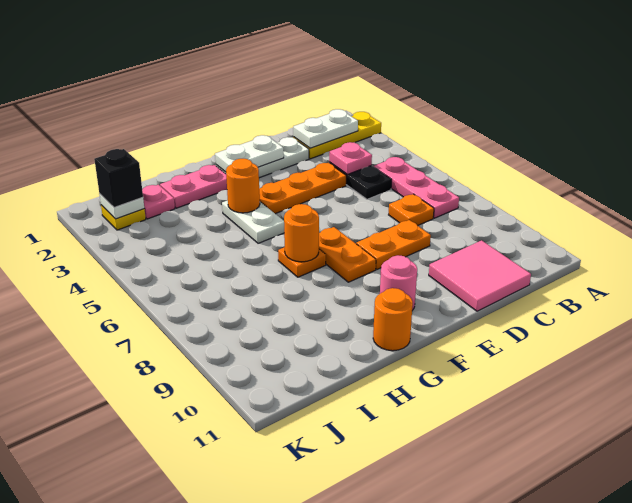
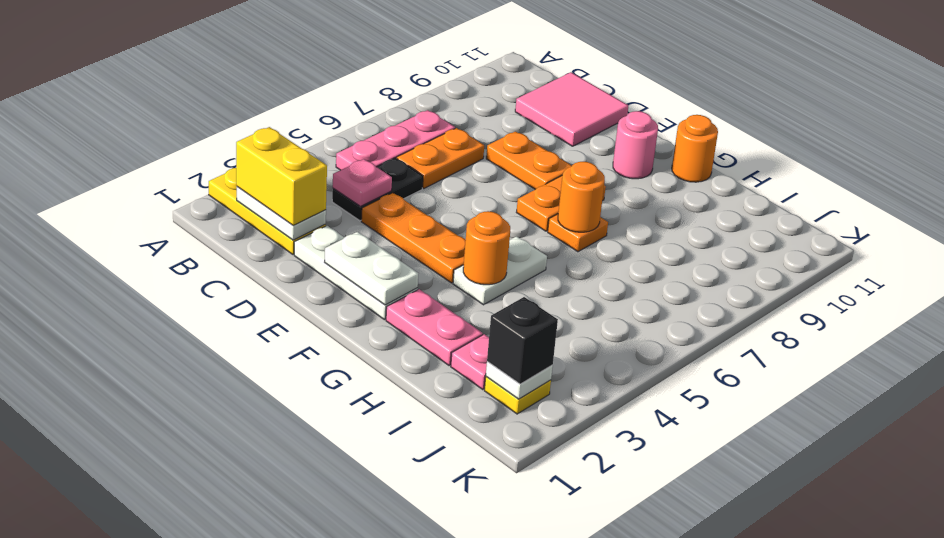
none -> yellow 1x2 brick [236,127,327,226]
orange 1x1 plate [389,194,434,226] -> orange 1x2 plate [397,128,484,188]

